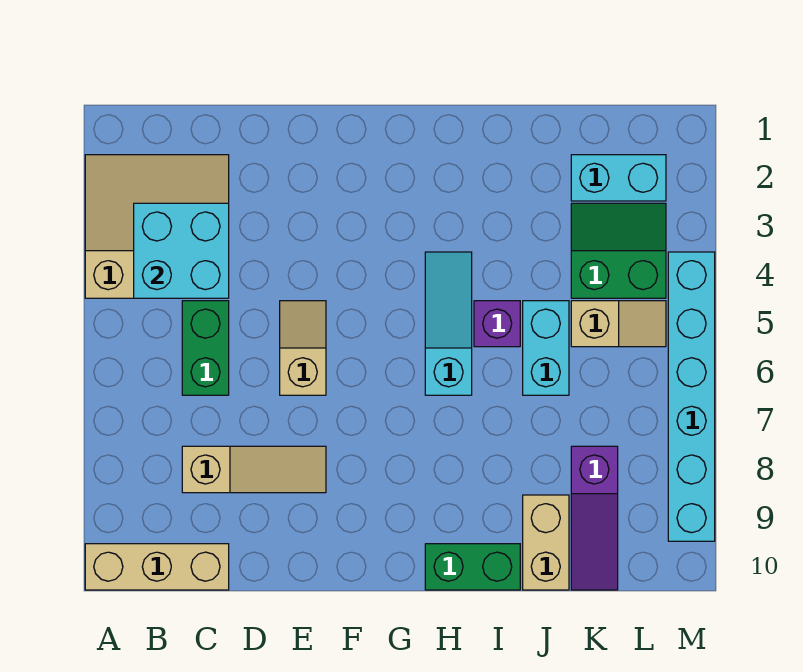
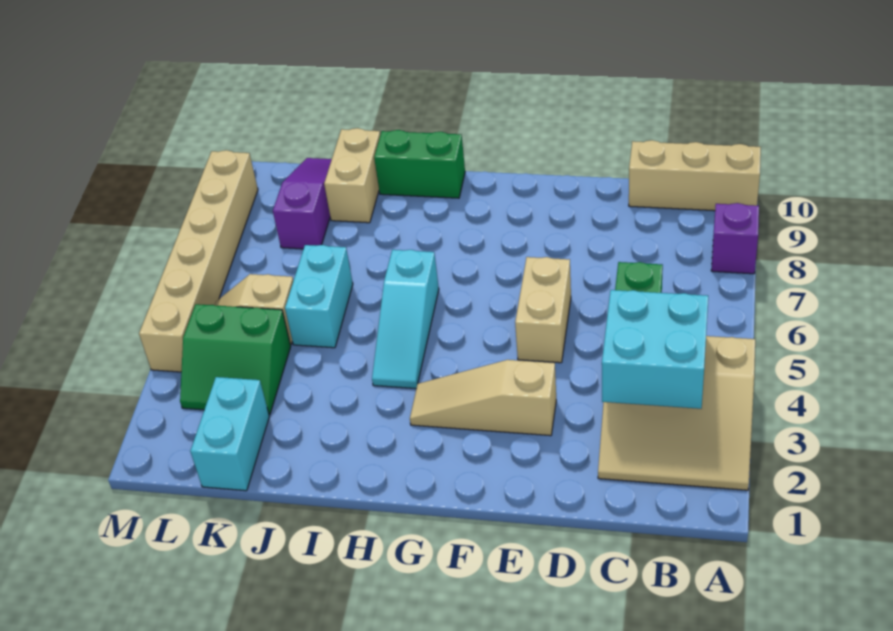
tan 1x3 slope [182,446,326,493] -> tan 1x3 slope moved to [410,360,556,436]
tan 1x2 slope [280,301,326,395] -> tan 1x2 brick [515,257,571,363]
purple 1x1 brick [474,301,520,347] -> purple 1x1 brick moved to [711,203,759,274]
cyan 1x2 brick [571,155,666,201] -> cyan 1x2 brick turned to [190,377,269,491]
cyan 1x6 brick [668,252,715,541] -> tan 1x6 brick [139,150,258,372]

